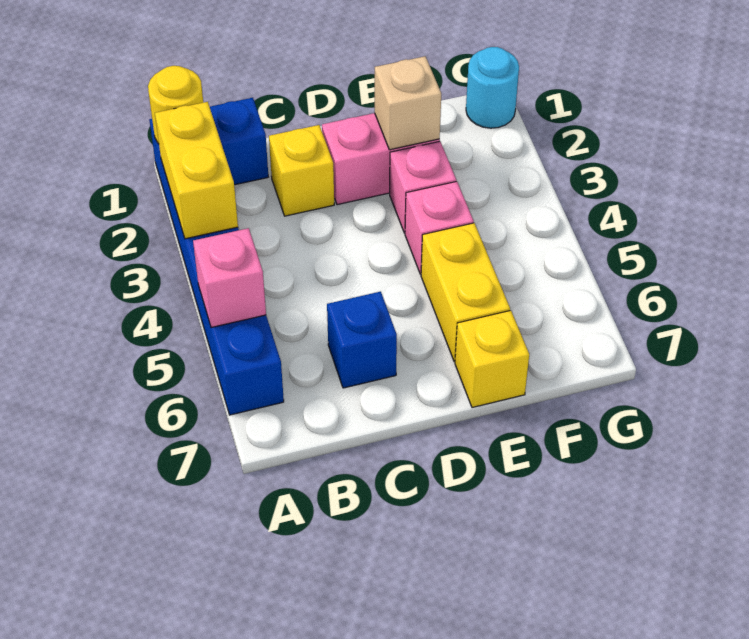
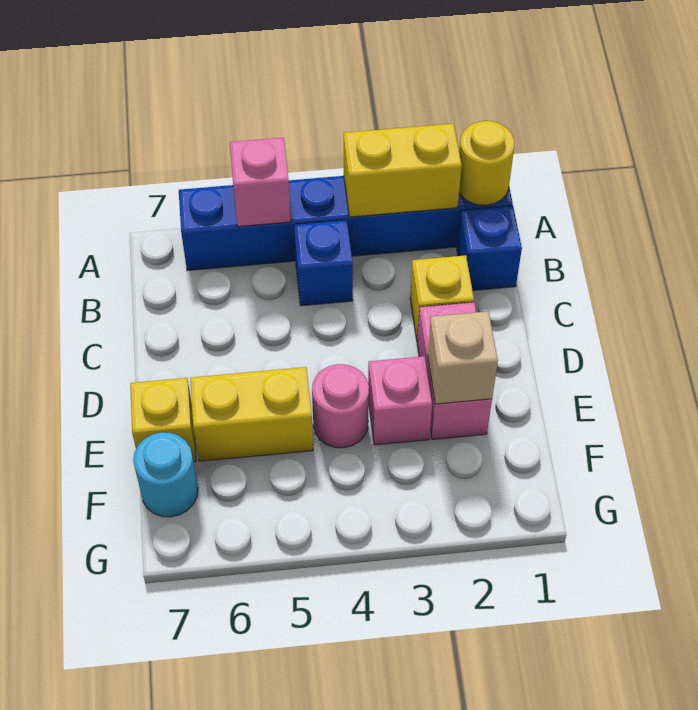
blue 1x1 brick [327,292,397,388] -> blue 1x1 brick moved to [294,220,353,306]
pink 1x1 brick [405,181,474,274] -> pink 1x1 round brick [312,364,369,448]
cyan 1x1 round brick [466,47,519,128] -> cyan 1x1 round brick moved to [133,432,198,517]

